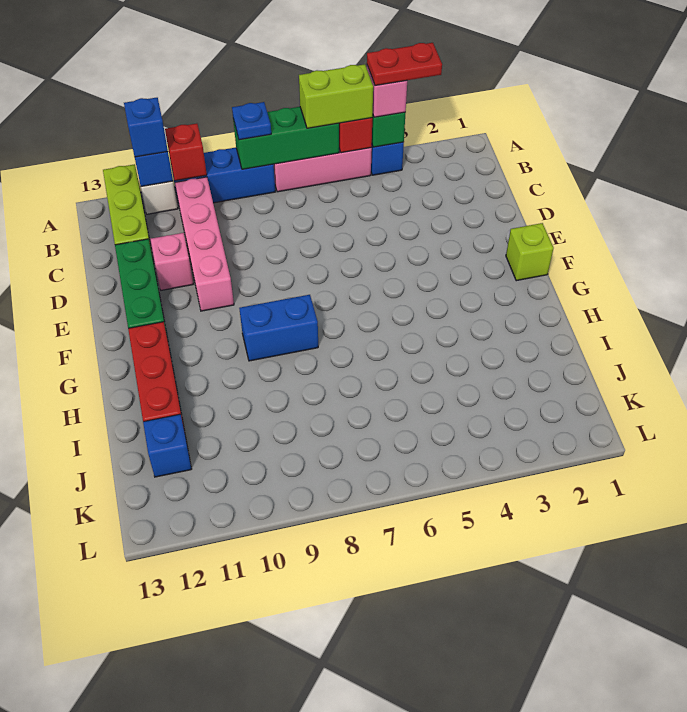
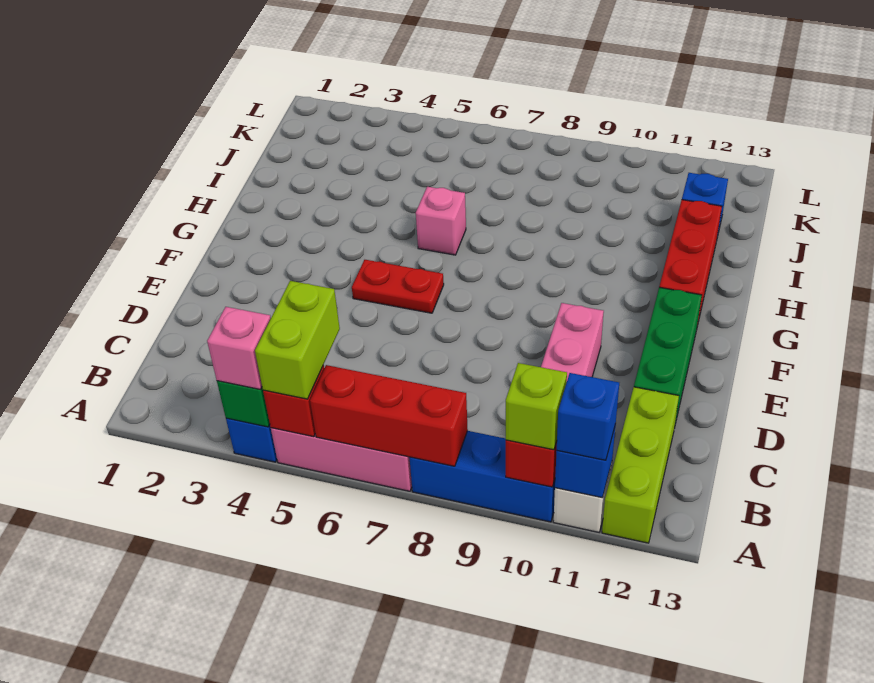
red 1x2 plate [367,43,442,86] -> red 1x2 plate moved to [352,260,444,313]
lime 1x2 brick [299,64,373,128] -> lime 1x2 brick turned to [255,281,340,399]
green 1x3 brick [233,107,339,169] -> red 1x3 brick [310,365,468,466]
blue 1x1 plate [232,102,271,140] -> none
pink 1x1 brick [150,233,193,290] -> pink 1x1 brick moved to [416,187,466,255]
lime 1x1 brick [506,223,554,281] -> lime 1x1 brick moved to [506,363,567,450]
blue 1x2 brick [239,295,318,361] -> none

